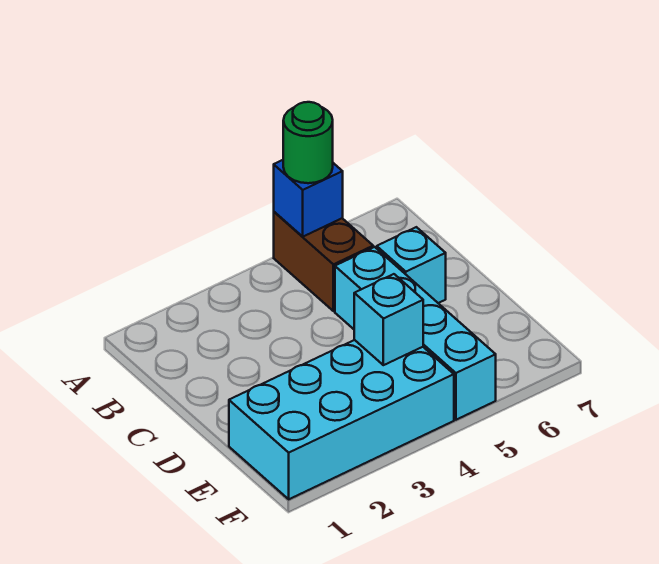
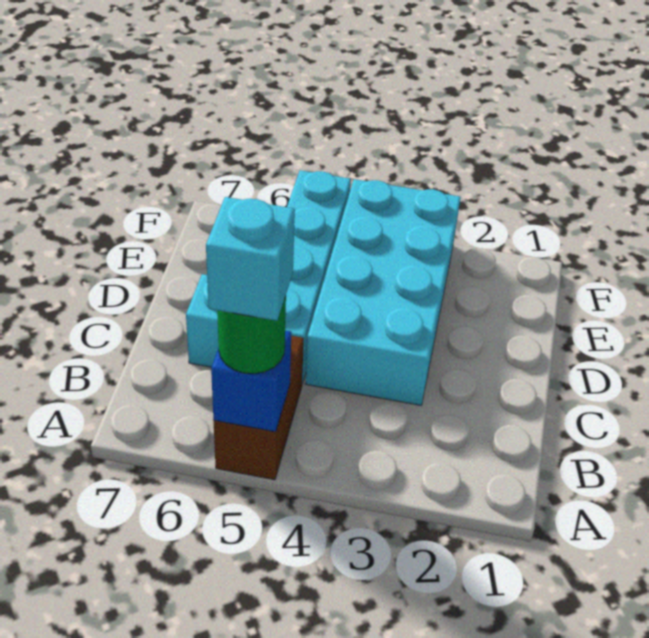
cyan 2x4 brick [229,340,454,499] -> cyan 2x4 brick turned to [305,179,461,405]
cyan 1x1 brick [354,274,423,365] -> cyan 1x1 brick moved to [206,197,295,321]

